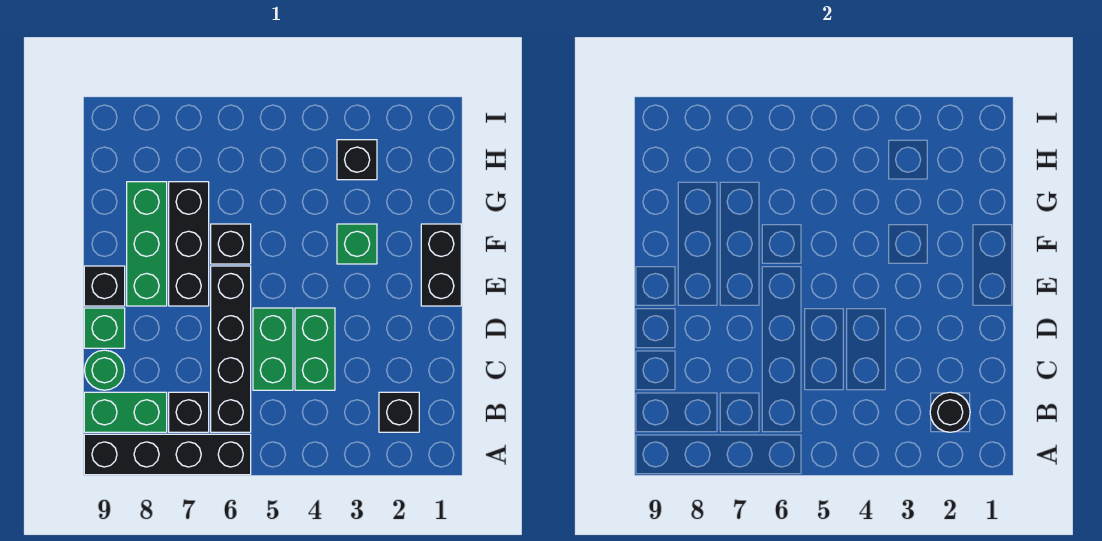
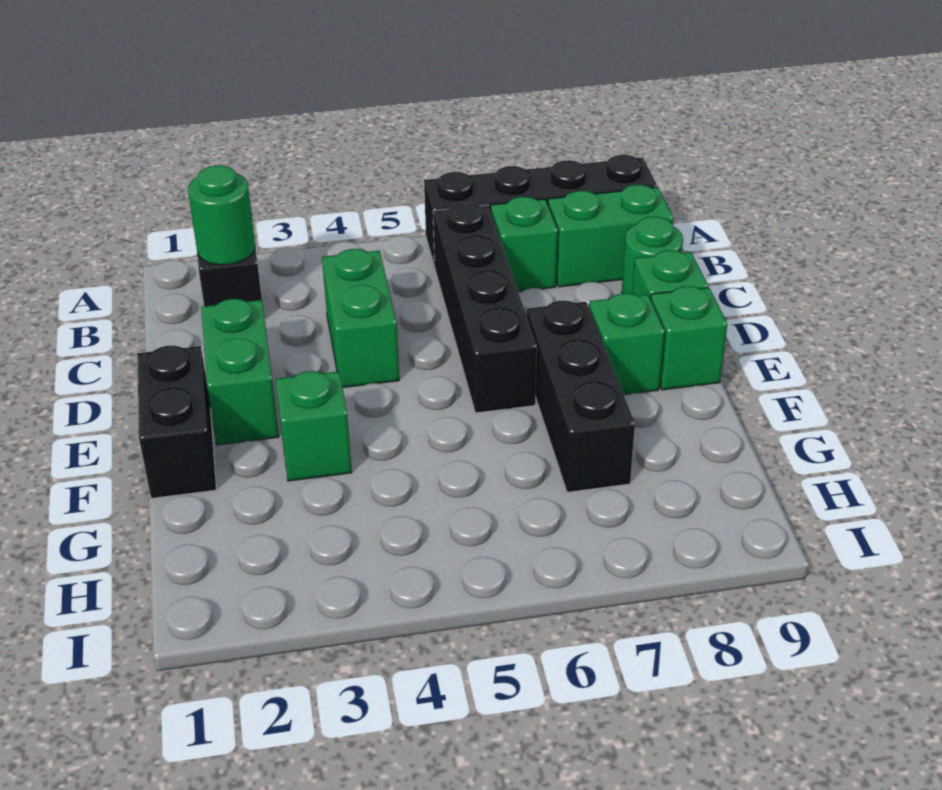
black 1x1 round brick [930,392,970,432] -> green 1x1 round brick [188,165,255,265]
black 1x1 brick [169,392,209,432] -> green 1x1 brick [491,197,558,291]
green 1x2 brick [253,308,293,390] -> green 1x2 brick moved to [201,299,279,445]
green 1x3 brick [127,182,167,306] -> green 1x1 brick [589,293,665,395]
black 1x1 brick [84,266,125,306] -> green 1x1 brick [651,286,727,390]
black 1x1 brick [211,224,251,264] -> none
black 1x1 brick [337,140,377,180] -> none

